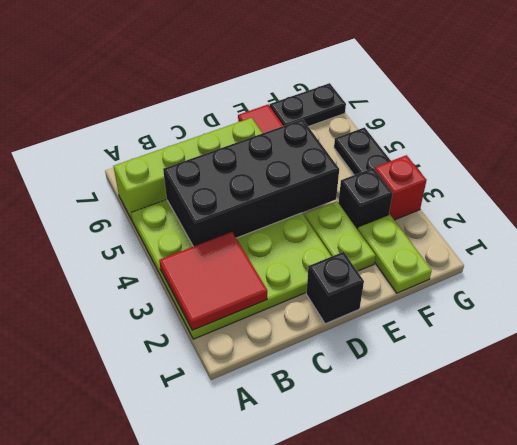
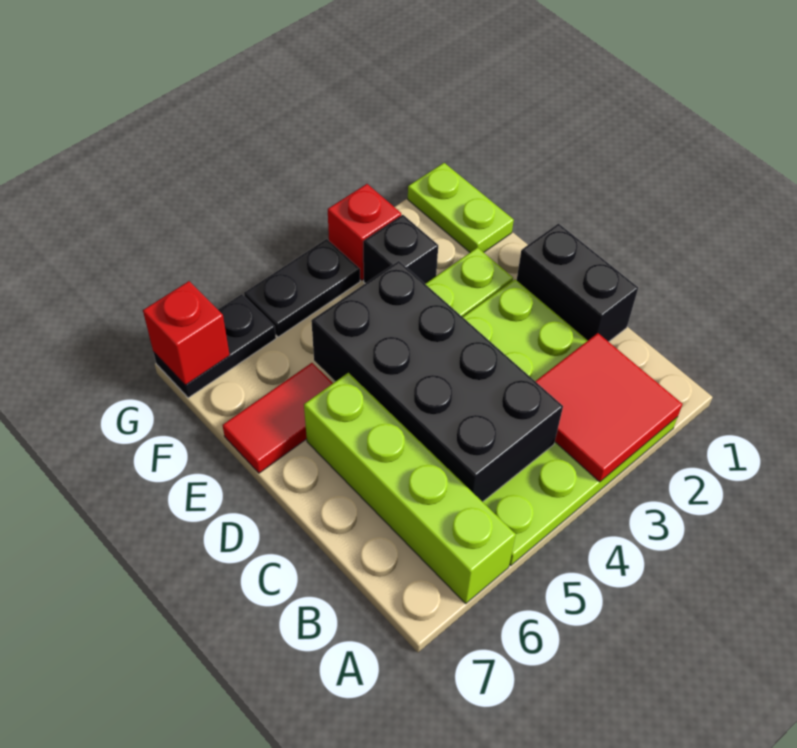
black 1x1 brick [306,252,364,324] -> black 1x2 brick [517,224,638,342]
lime 1x2 plate [358,215,432,293] -> lime 1x2 plate turned to [408,163,514,252]
black 1x2 plate [270,83,346,127] -> black 1x2 plate turned to [153,294,276,398]
none -> red 1x1 brick [143,281,230,385]

